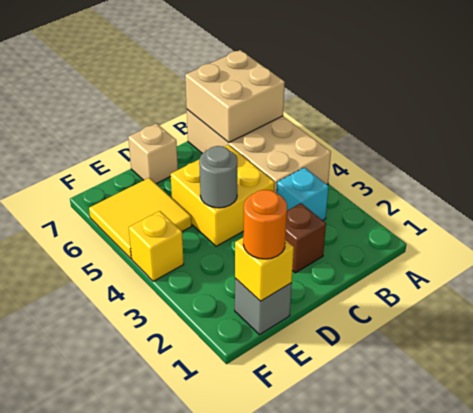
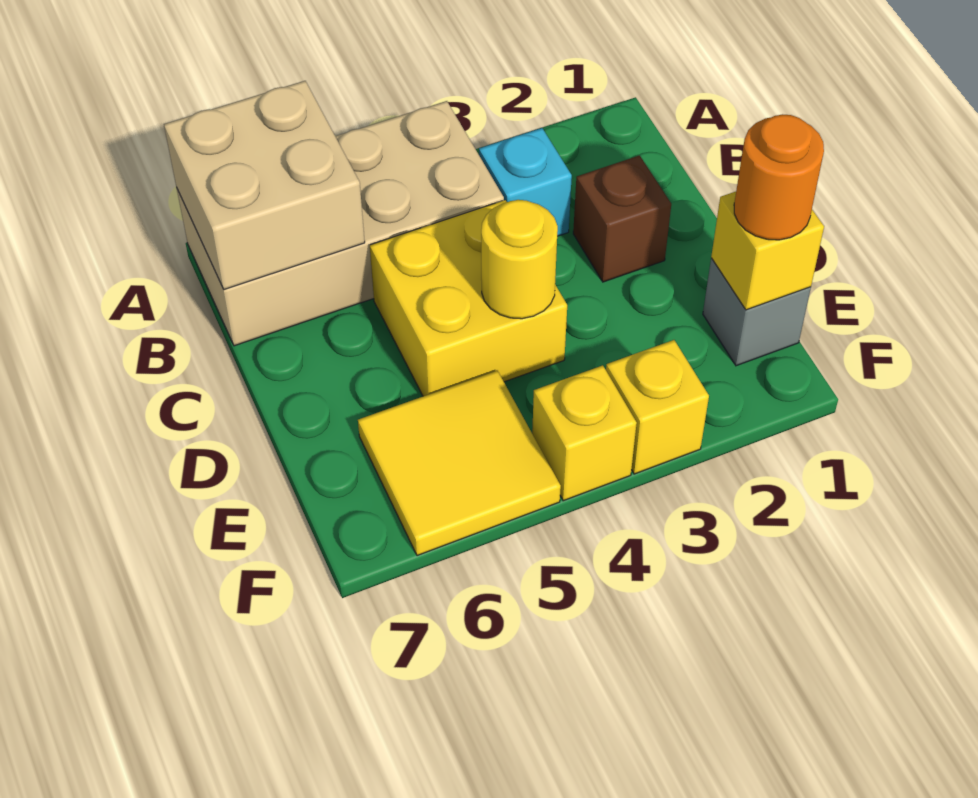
grey 1x1 round brick [199,146,237,208] -> yellow 1x1 round brick [481,200,558,319]
tan 1x1 brick [128,123,178,184] -> none
none -> yellow 1x1 brick [606,340,709,474]

